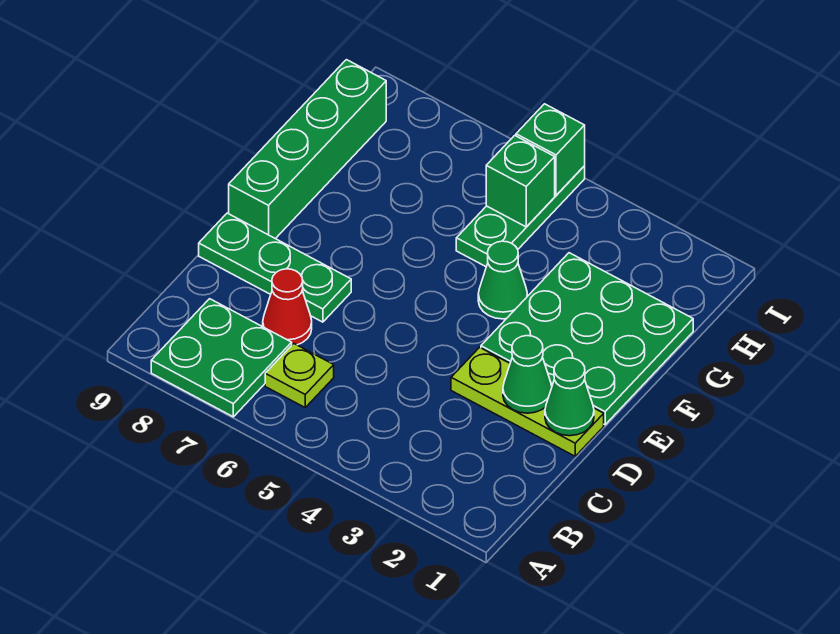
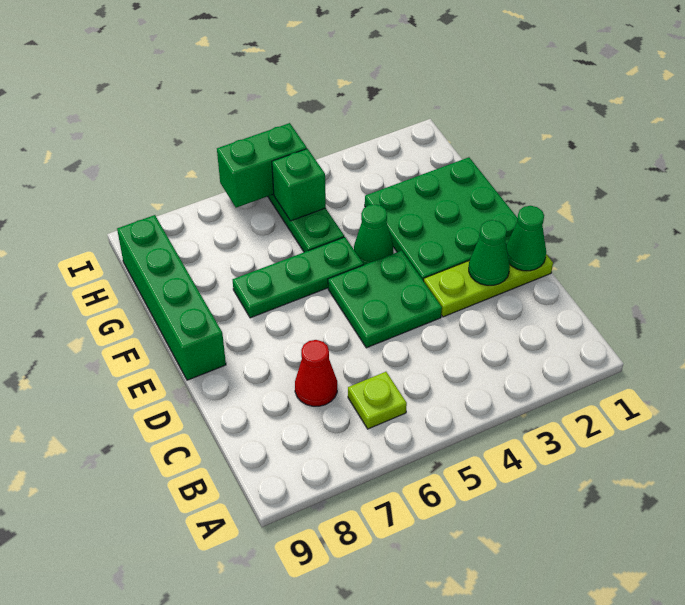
green 2x2 plate [151,299,292,417] -> green 2x2 plate moved to [328,251,442,348]
green 1x3 plate [199,213,351,322] -> green 1x3 plate moved to [233,237,363,318]
green 1x1 brick [516,104,585,195] -> green 1x2 brick [217,123,307,208]

